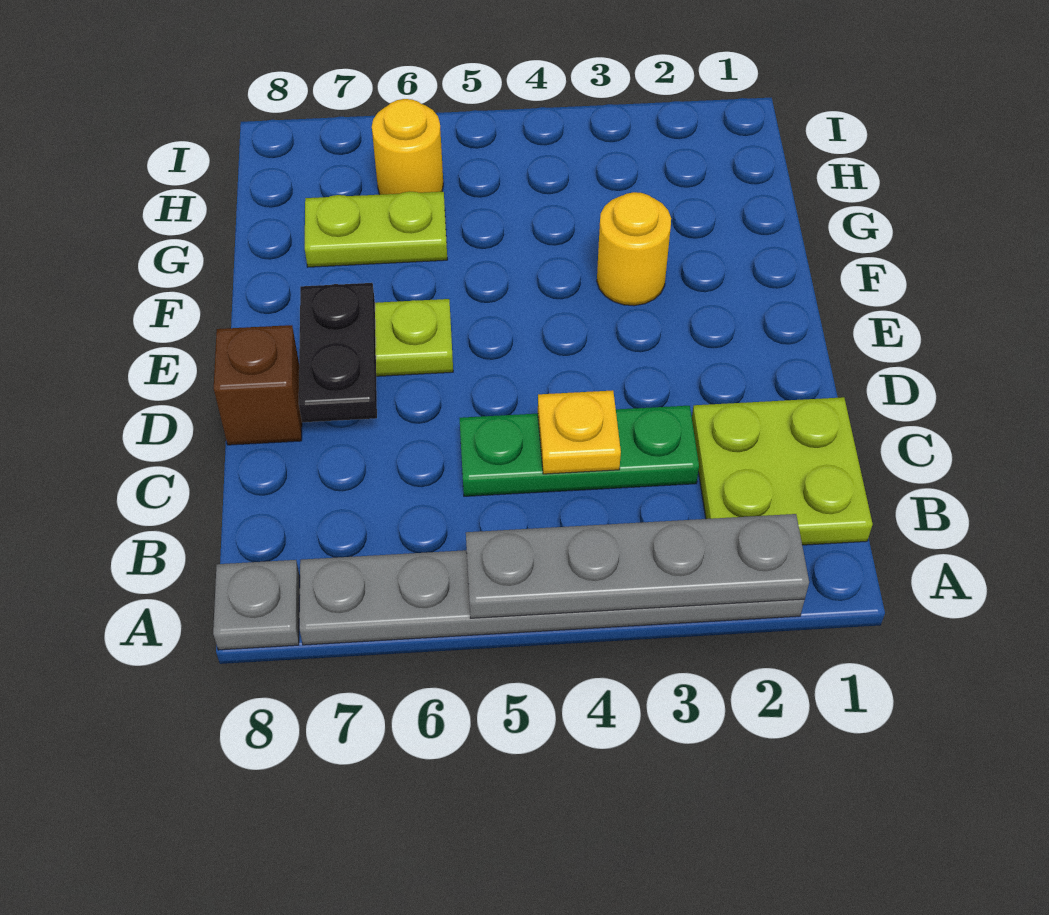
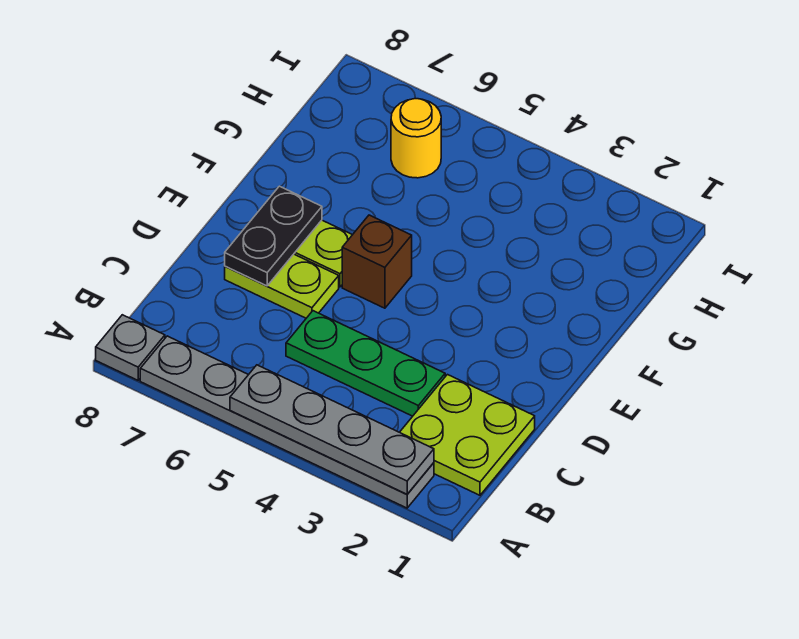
yellow 1x1 plate [538,390,621,474] -> none
brown 1x1 brick [214,325,302,445] -> brown 1x1 brick moved to [342,215,412,308]
yellow 1x1 round brick [597,192,671,306] -> none
lime 1x2 plate [305,192,447,267] -> lime 1x2 plate moved to [225,254,339,318]

